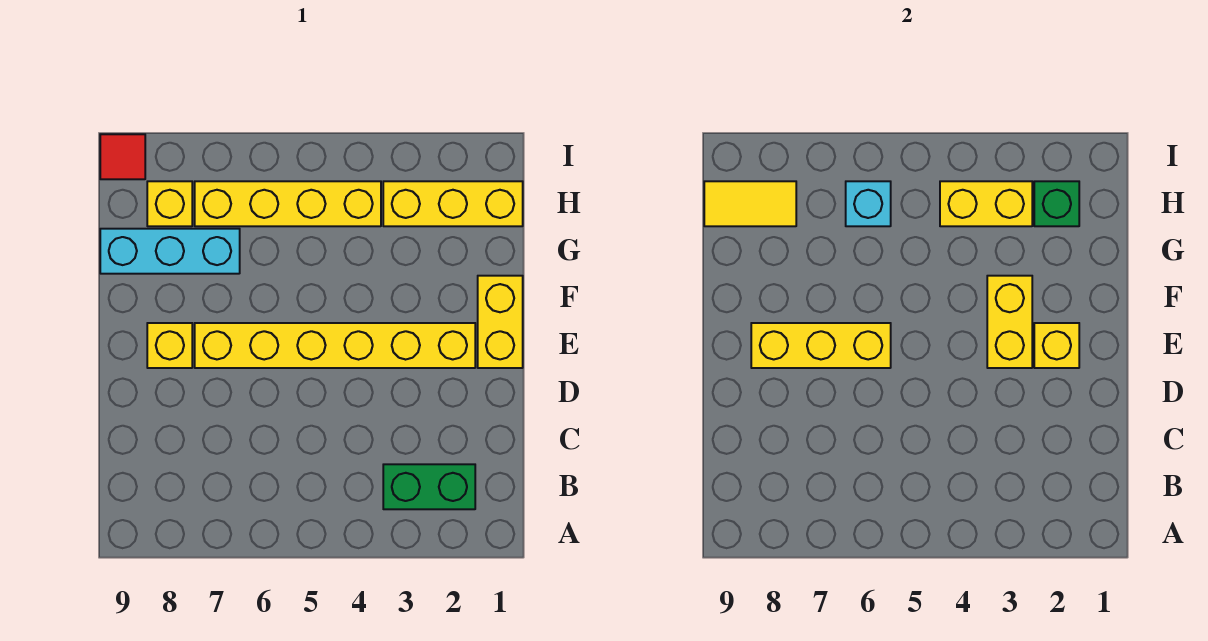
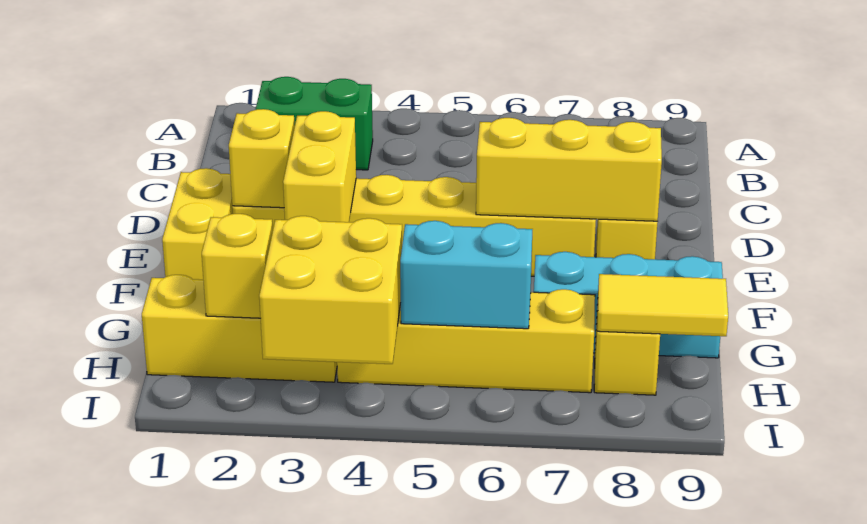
green 1x1 brick [1034,181,1079,226] -> yellow 1x1 brick [202,214,273,318]
yellow 1x2 brick [940,181,1032,226] -> yellow 2x2 brick [259,216,402,364]
cyan 1x1 brick [846,181,891,226] -> cyan 1x2 brick [400,221,532,329]
red 1x1 tile [100,134,145,179] -> none

